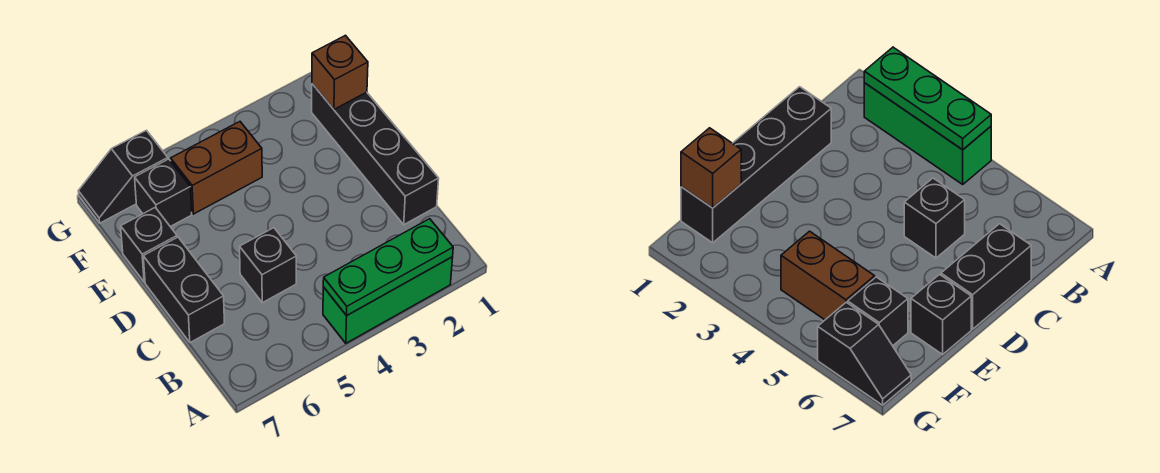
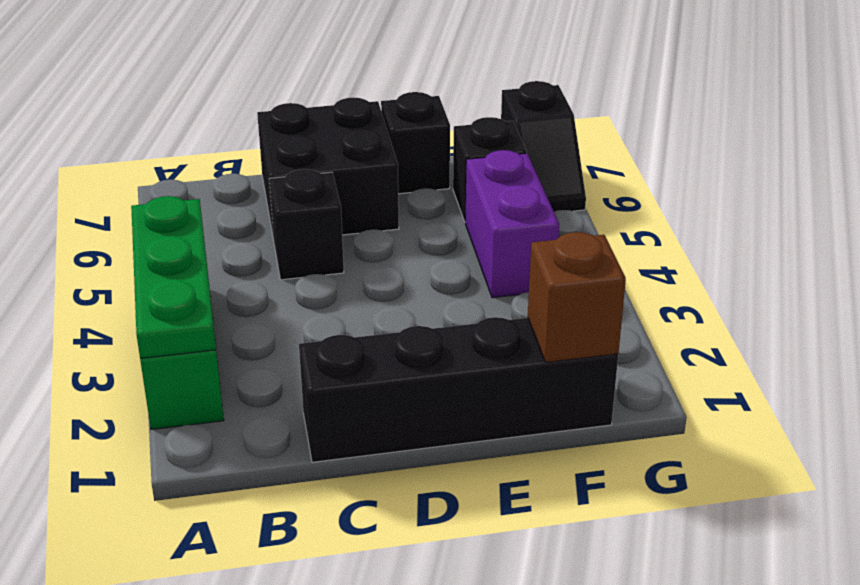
black 1x2 brick [143,237,224,343] -> black 2x2 brick [257,97,399,240]
brown 1x2 brick [171,122,262,214] -> purple 1x2 brick [465,150,559,298]
black 1x2 slope [78,130,168,223] -> black 1x2 slope turned to [501,81,586,211]

